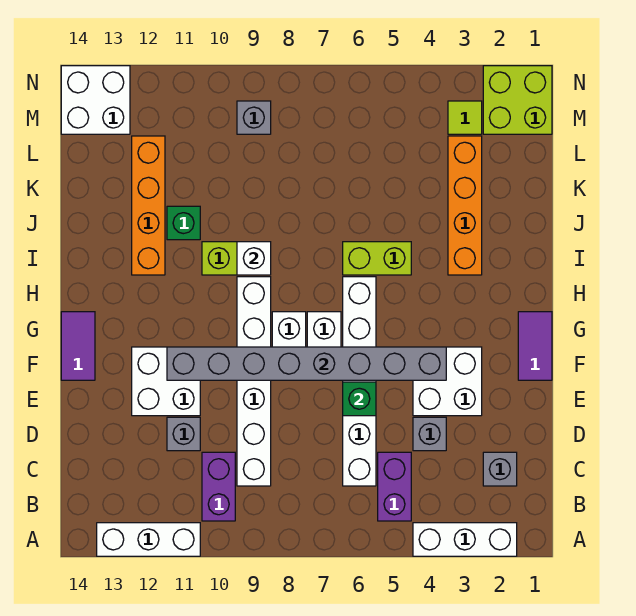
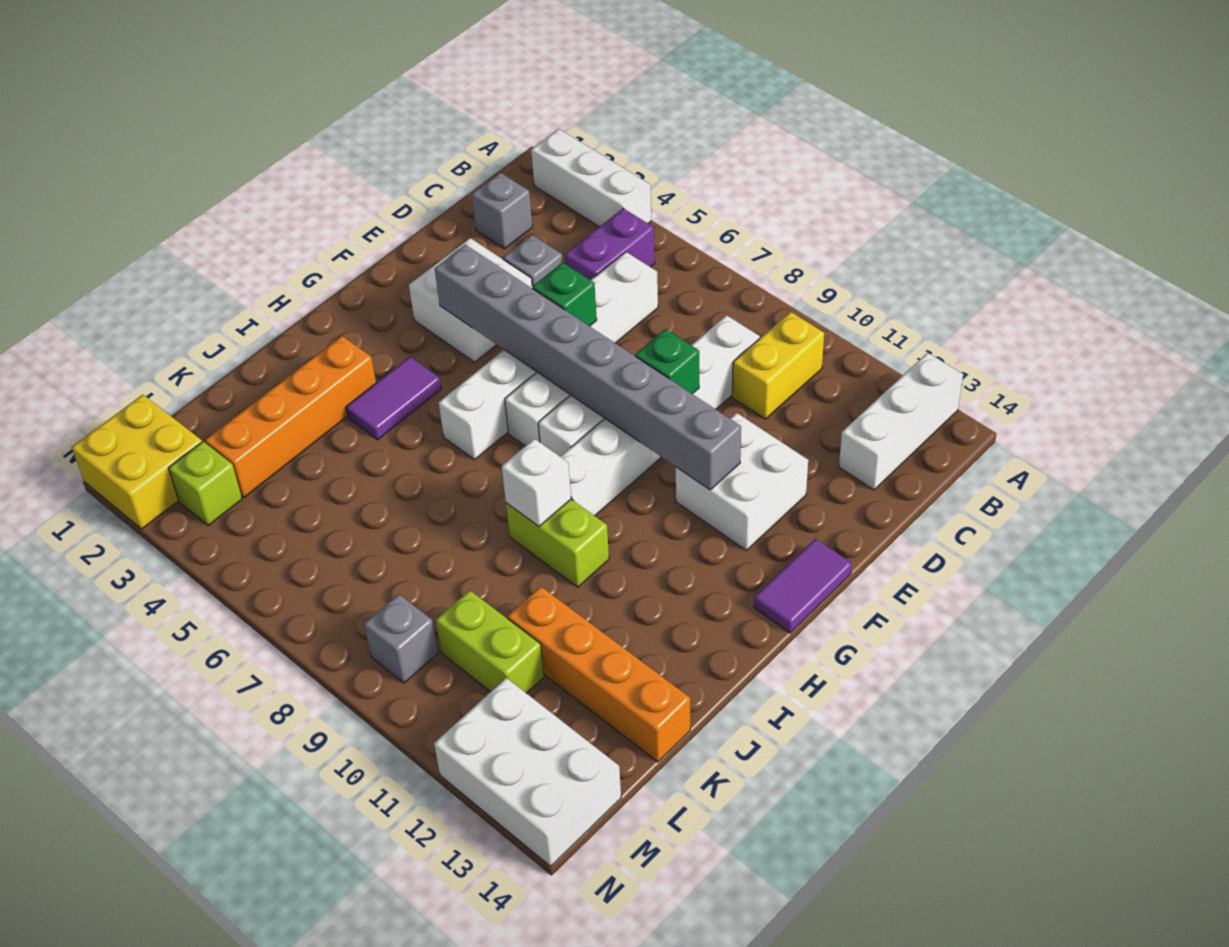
white 1x3 brick [97,523,200,556] -> white 1x3 brick turned to [839,353,963,490]
purple 1x2 brick [202,452,235,521] -> yellow 1x2 brick [732,312,824,419]
grey 1x1 brick [167,417,200,451] -> none
purple 1x2 tile [518,312,552,380] -> purple 1x2 tile moved to [346,357,441,440]
lime 1x2 brick [343,242,411,275] -> lime 1x2 brick moved to [436,590,544,693]
orange 1x4 brick [132,136,165,275] -> orange 1x4 brick turned to [507,586,690,762]
green 1x1 brick [167,206,200,240] -> green 1x1 brick moved to [635,329,699,394]
lime 2x2 brick [483,66,552,134] -> yellow 2x2 brick [72,395,202,529]
lime 1x1 tile [448,101,482,134] -> lime 1x1 brick [169,442,242,526]
white 2x2 brick [61,66,130,134] -> white 2x3 brick [434,678,621,866]

